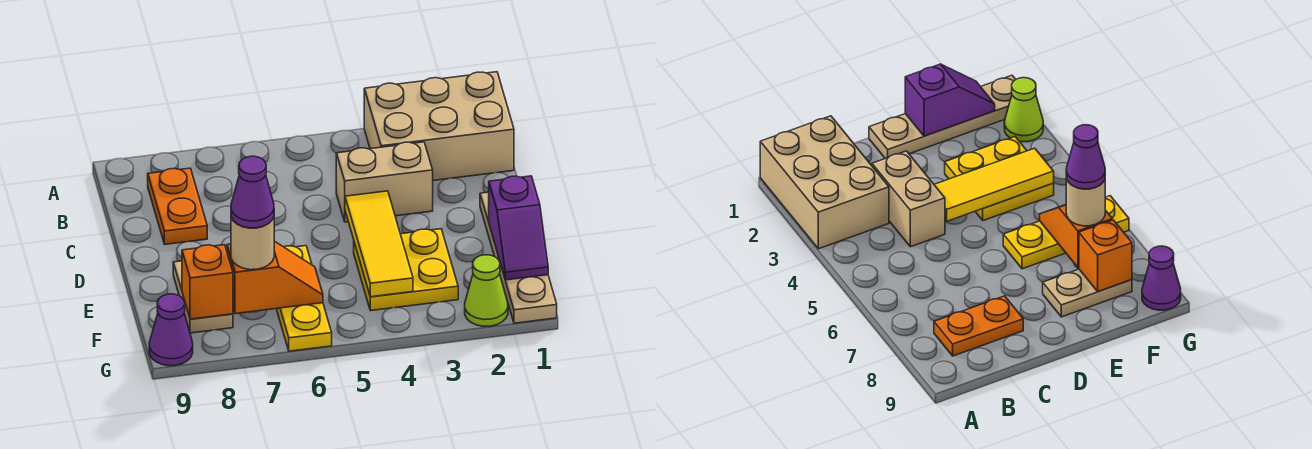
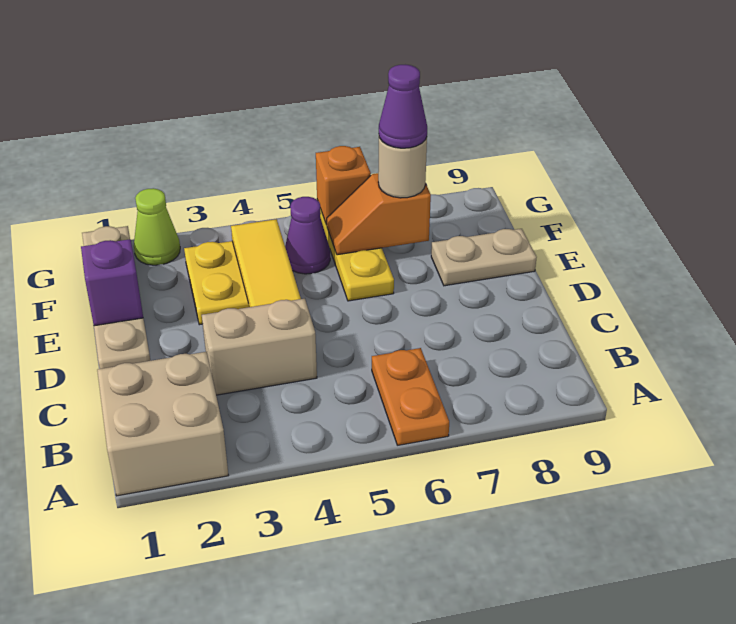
tan 2x3 brick [364,72,514,180] -> tan 2x2 brick [97,352,228,496]
orange 1x2 plate [148,168,207,244] -> orange 1x2 plate moved to [372,348,449,445]
tan 1x2 plate [173,261,233,333] -> tan 1x2 plate turned to [431,229,537,286]
orange 1x1 brick [182,245,233,319] -> orange 1x1 brick moved to [316,146,371,225]
purple 1x1 cone [149,294,193,366] -> purple 1x1 cone moved to [285,197,330,274]

